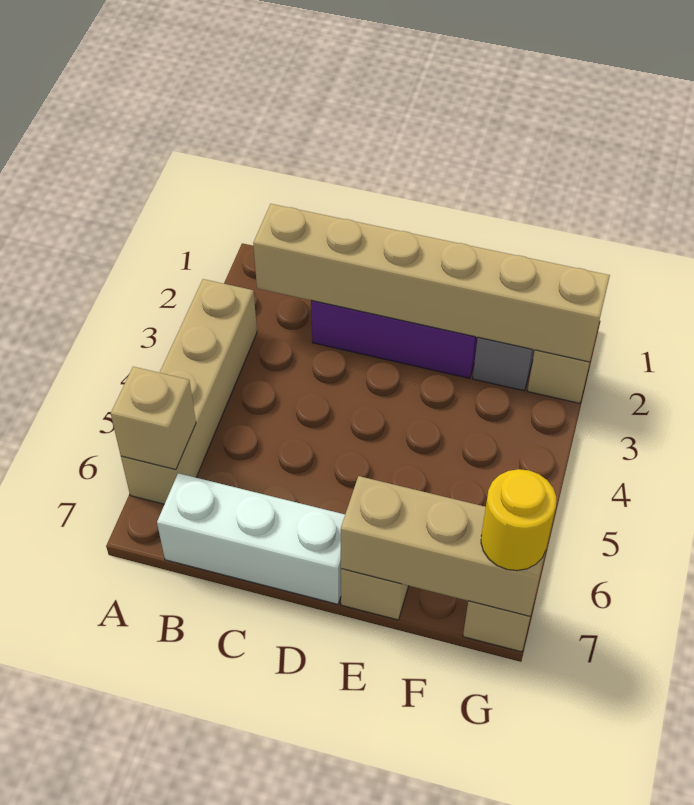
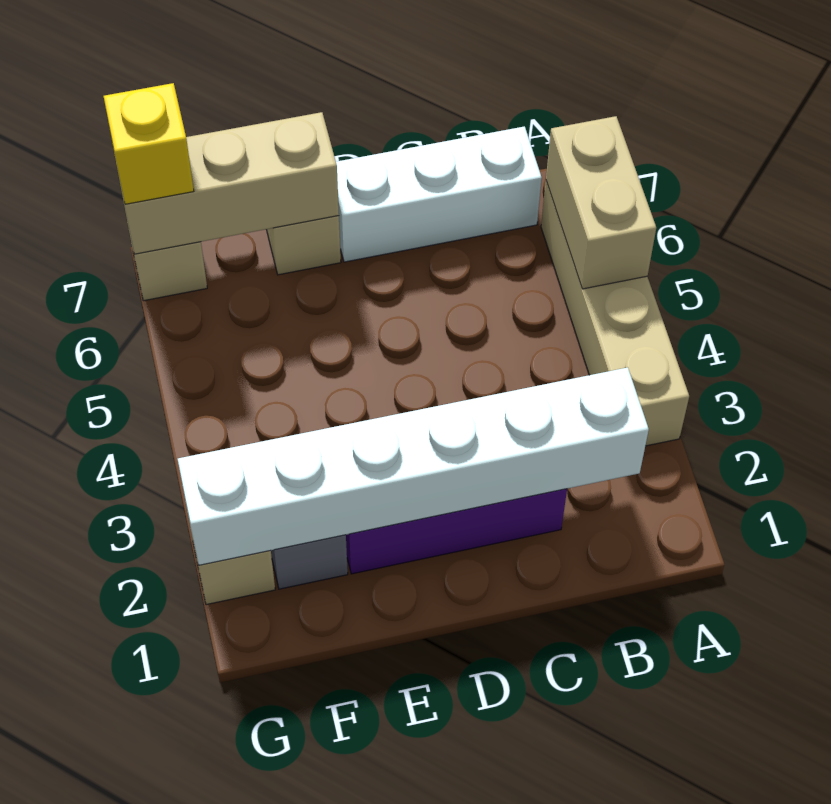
tan 1x1 brick [111,367,196,470] -> tan 1x2 brick [546,116,656,289]
tan 1x6 brick [253,204,610,362] -> white 1x6 brick [178,368,649,565]
yellow 1x1 round brick [481,469,556,571] -> yellow 1x1 brick [104,83,194,204]

